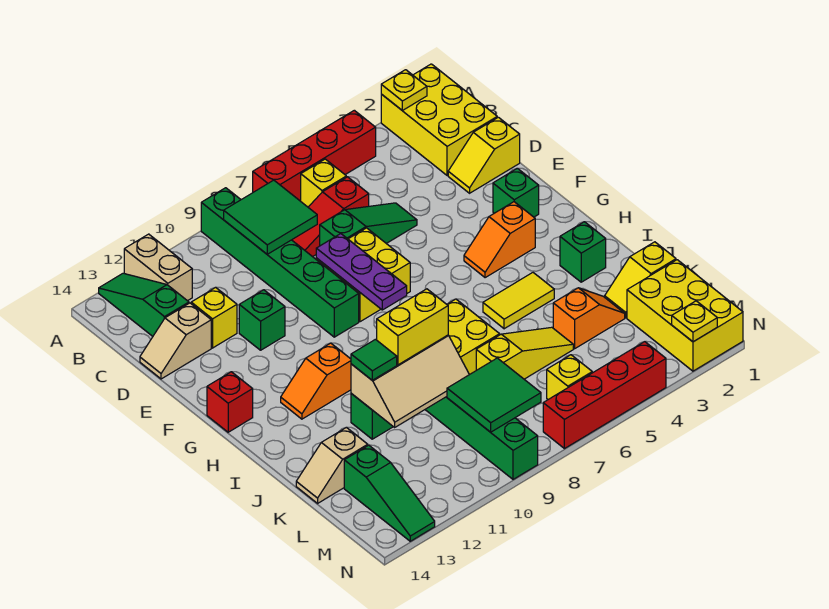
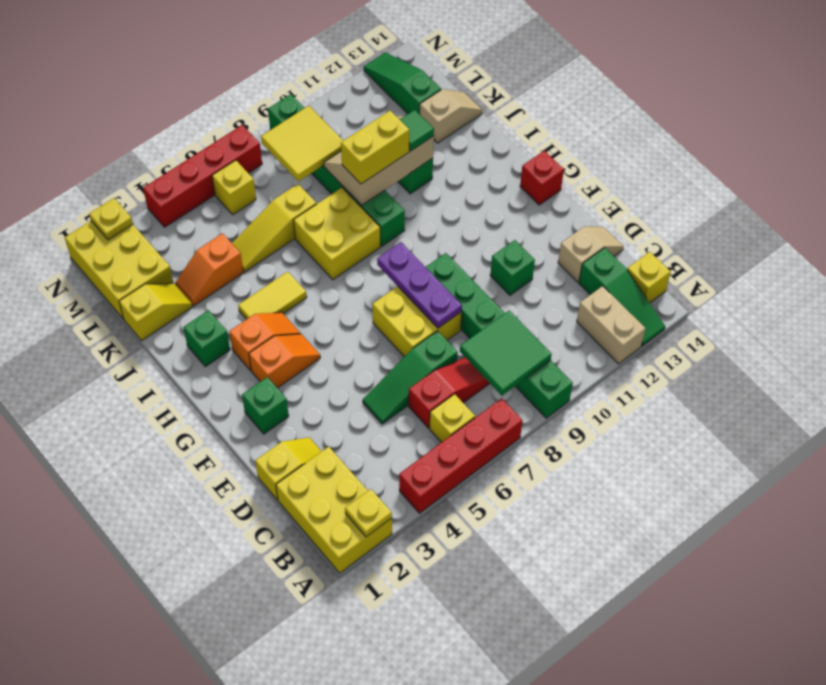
yellow 1x1 brick [191,287,237,348] -> yellow 1x1 brick moved to [627,252,671,303]
orange 1x2 slope [281,343,351,419] -> orange 1x2 slope moved to [229,312,301,371]
green 2x2 tile [447,358,541,432] -> yellow 2x2 tile [261,106,343,181]

